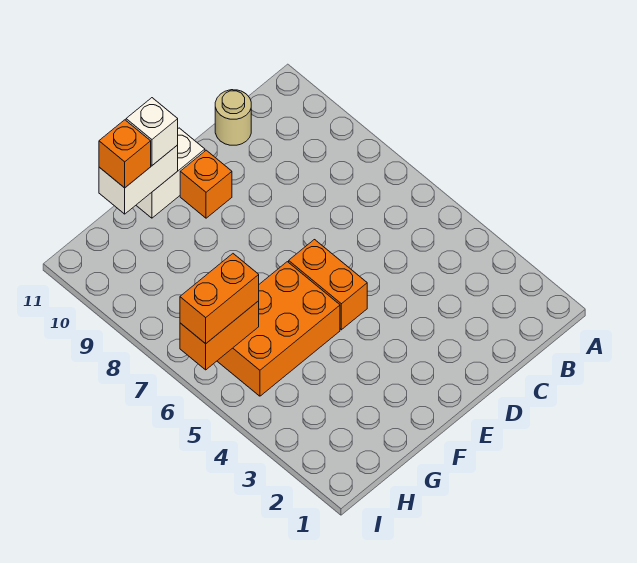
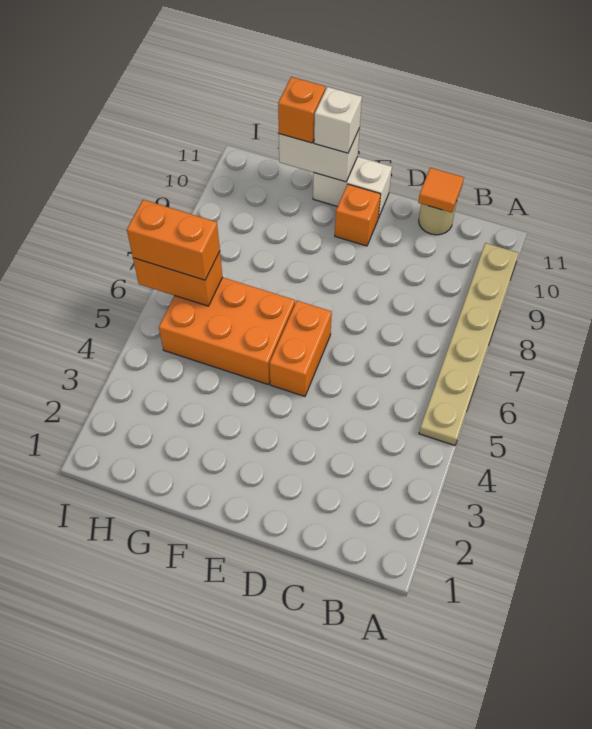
none -> tan 1x6 plate [419,243,519,445]
none -> orange 1x1 tile [418,168,464,213]

